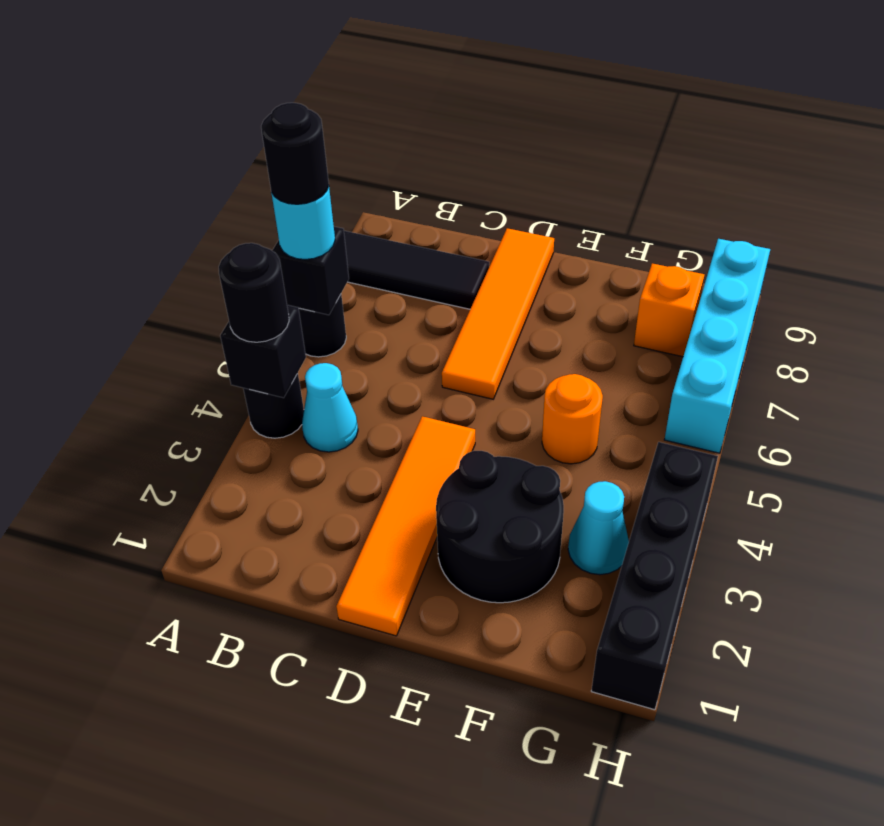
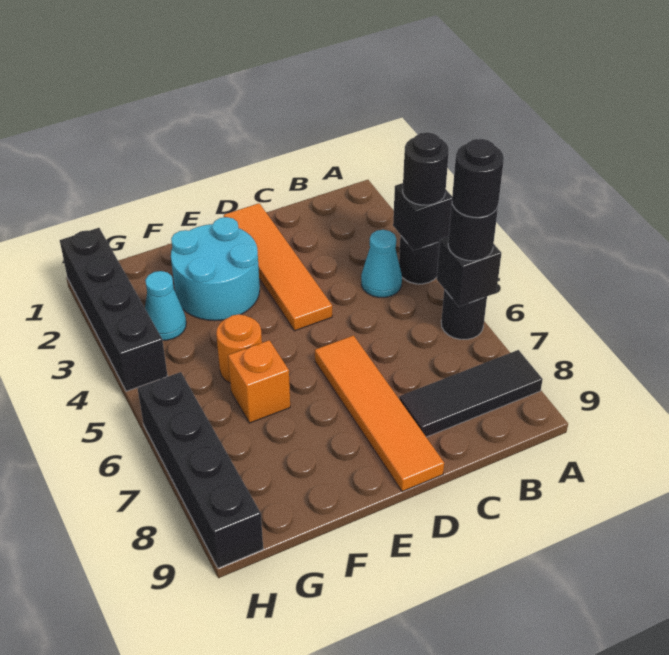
cyan 1x1 round brick [271,186,335,259] -> black 1x1 round brick [448,205,498,261]
black 2x2 round brick [436,451,564,603] -> cyan 2x2 round brick [171,217,260,321]
orange 1x1 brick [634,263,704,357] -> orange 1x1 brick moved to [228,340,290,423]
cyan 1x4 brick [664,239,770,453] -> black 1x4 brick [138,372,263,568]

